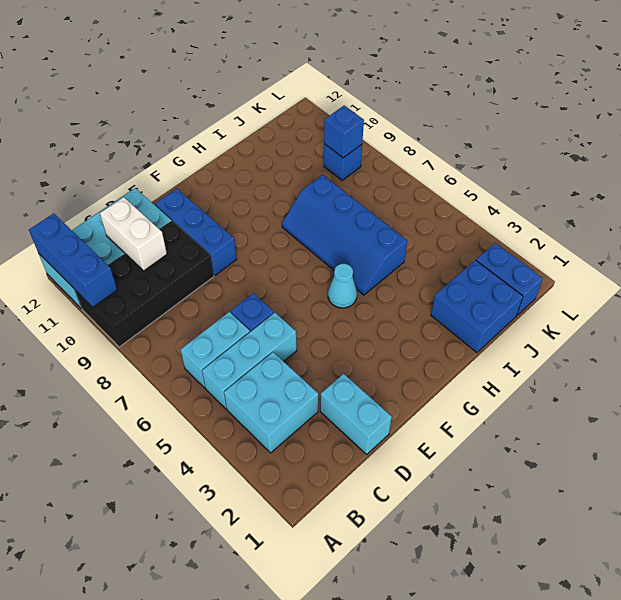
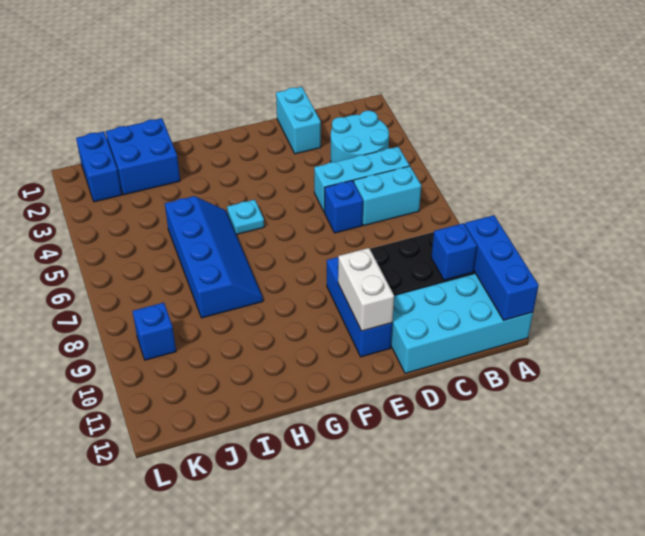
cyan 2x2 brick [224,352,318,453] -> cyan 2x2 round brick [331,111,389,162]
white 1x2 brick [100,197,167,271] -> white 1x2 brick moved to [338,248,394,331]
cyan 1x1 cone [328,264,357,308] -> cyan 1x1 plate [227,200,264,234]
blue 1x1 brick [324,106,364,158] -> blue 1x1 brick moved to [431,223,477,280]

